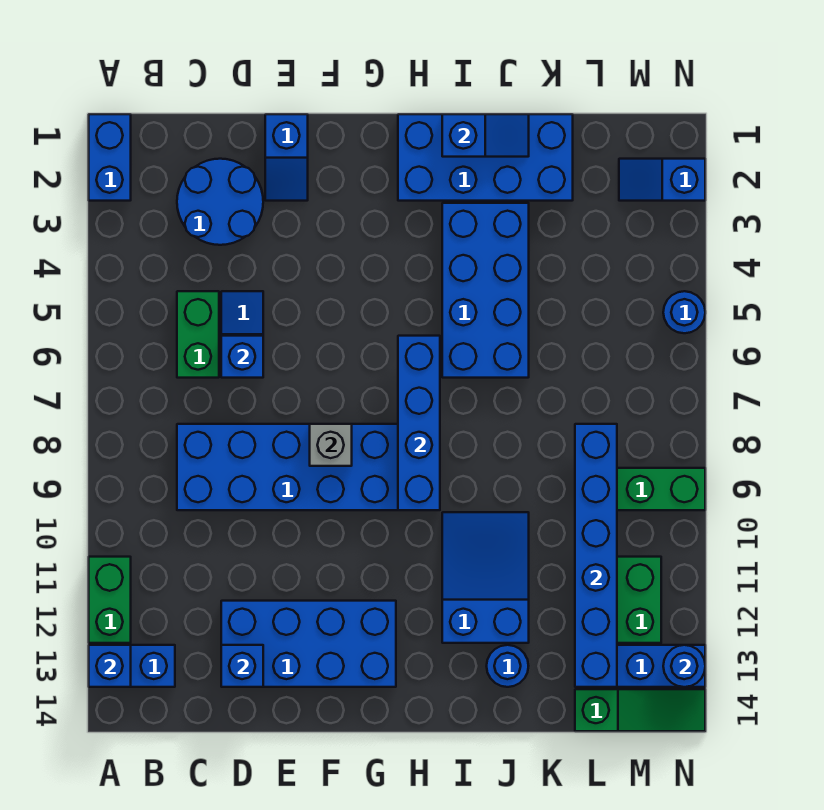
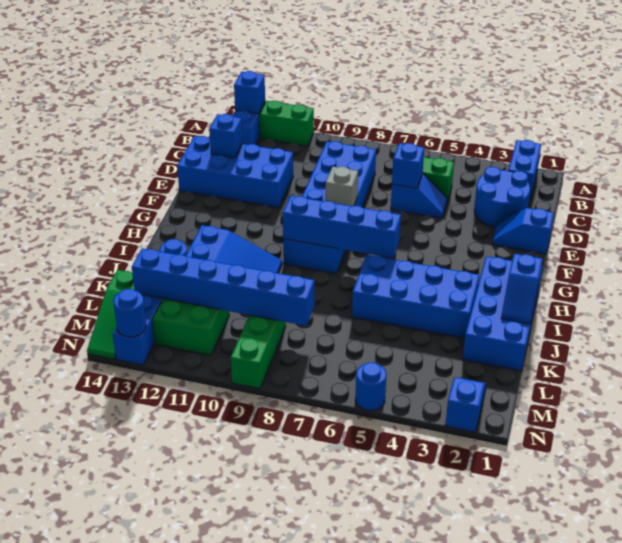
blue 1x2 brick [89,114,131,201] -> blue 1x2 brick turned to [508,140,541,199]
blue 2x4 brick [221,601,396,687] -> blue 2x4 brick turned to [177,136,293,208]

